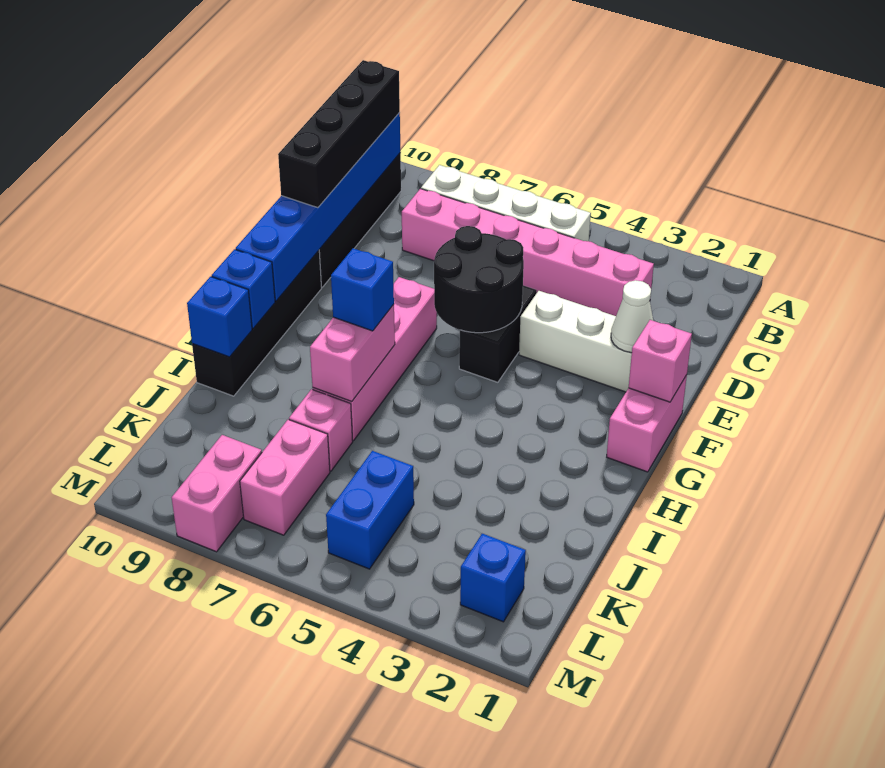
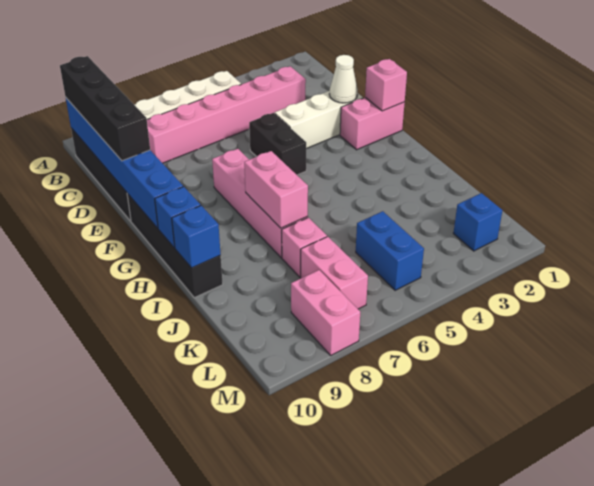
black 2x2 round brick [434,226,524,333] -> none
pink 1x2 brick [607,375,687,472] -> pink 1x2 brick turned to [340,98,405,150]
blue 1x1 brick [331,248,394,331] -> none

